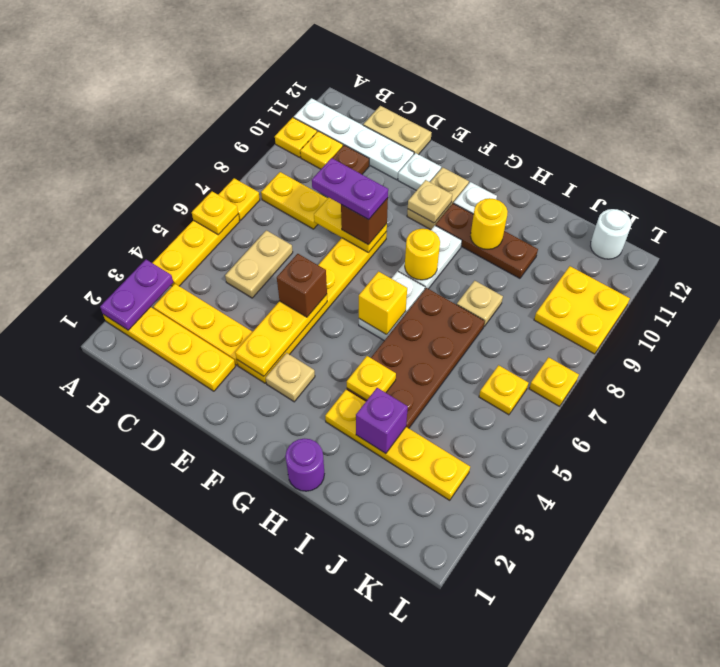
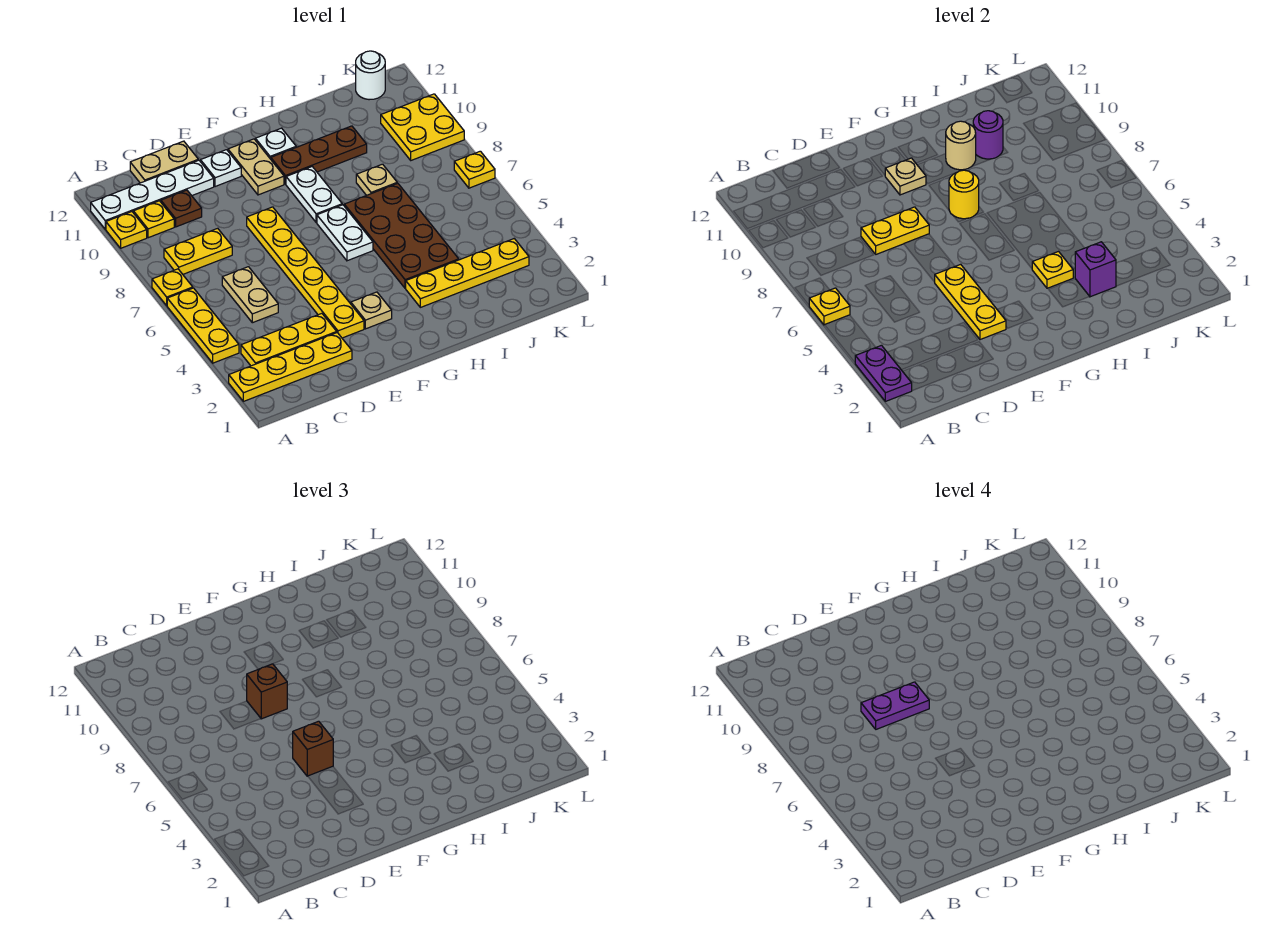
yellow 1x1 brick [359,272,407,335] -> none
purple 1x1 round brick [285,439,324,491] -> purple 1x1 round brick moved to [973,111,1003,159]
yellow 1x1 round brick [471,198,508,249] -> tan 1x1 round brick [946,121,976,170]
yellow 1x1 plate [479,365,528,415] -> none

